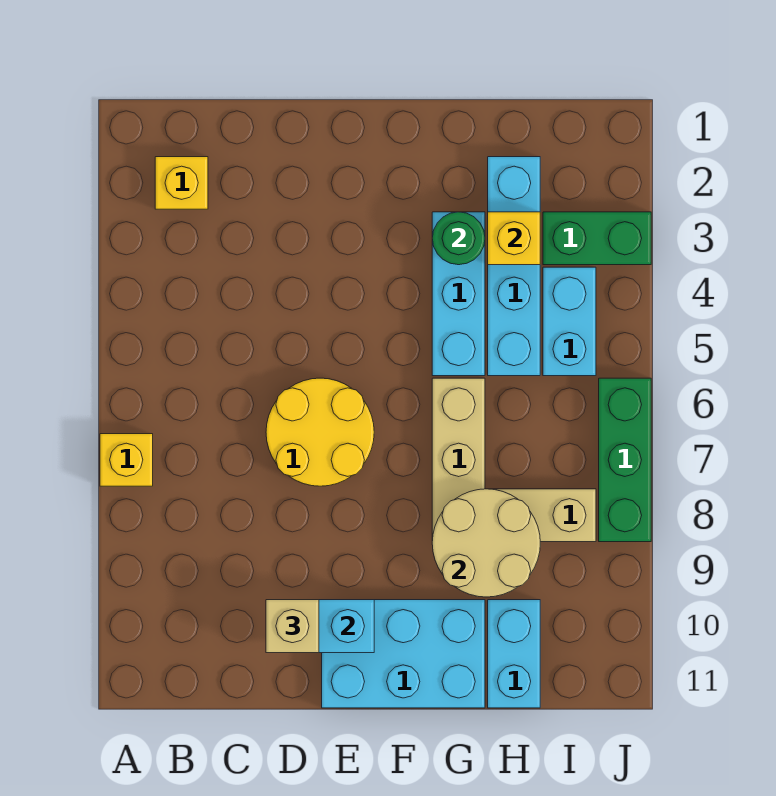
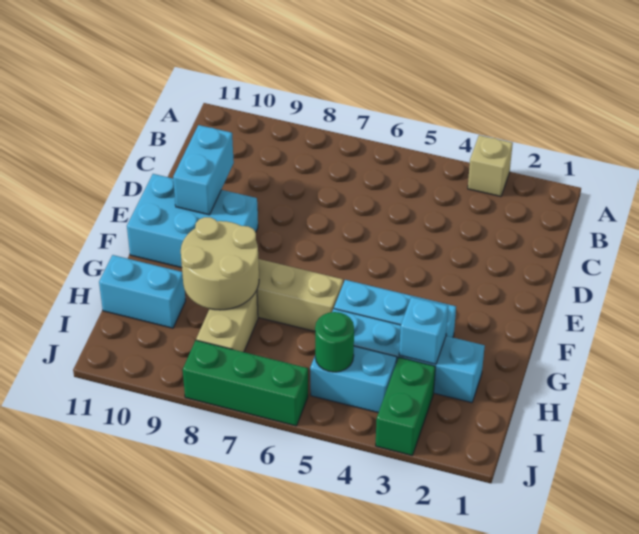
yellow 1x1 brick [100,434,153,486] -> none
yellow 1x1 brick [155,157,208,209] -> none
yellow 2x2 round brick [266,378,374,486] -> none
tan 1x1 brick [266,600,319,653] -> tan 1x1 brick moved to [468,135,513,197]
cyan 2x3 brick [322,600,485,708] -> cyan 2x3 brick turned to [127,174,258,268]
green 1x1 round brick [432,212,485,265] -> green 1x1 round brick moved to [315,312,354,372]
yellow 1x1 brick [488,212,540,265] -> cyan 1x1 brick [399,297,448,364]

